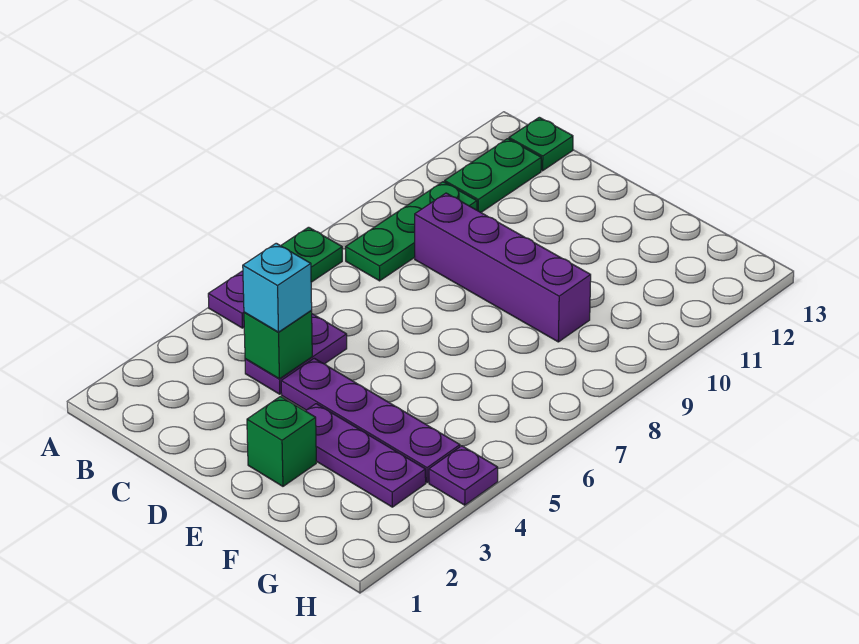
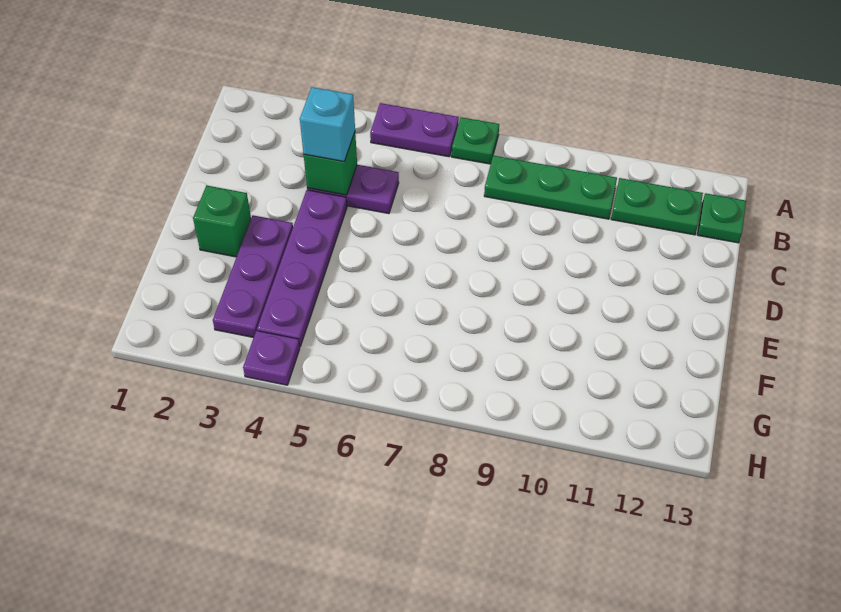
purple 1x4 brick [415,193,591,342] -> none

